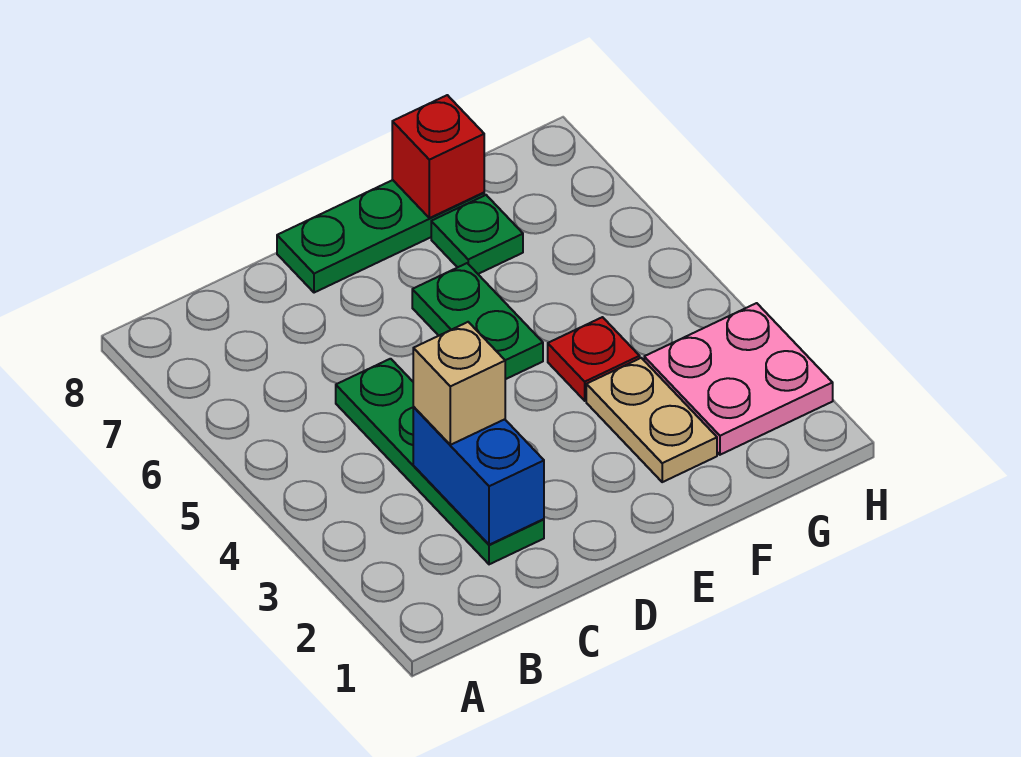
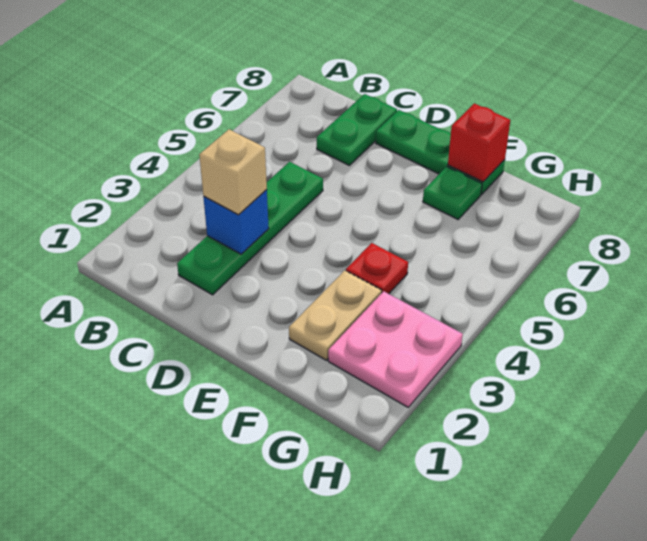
blue 1x2 brick [413,407,544,545] -> blue 1x1 brick [203,190,269,254]
green 1x2 plate [412,263,543,379] -> green 1x2 plate moved to [317,94,397,165]

